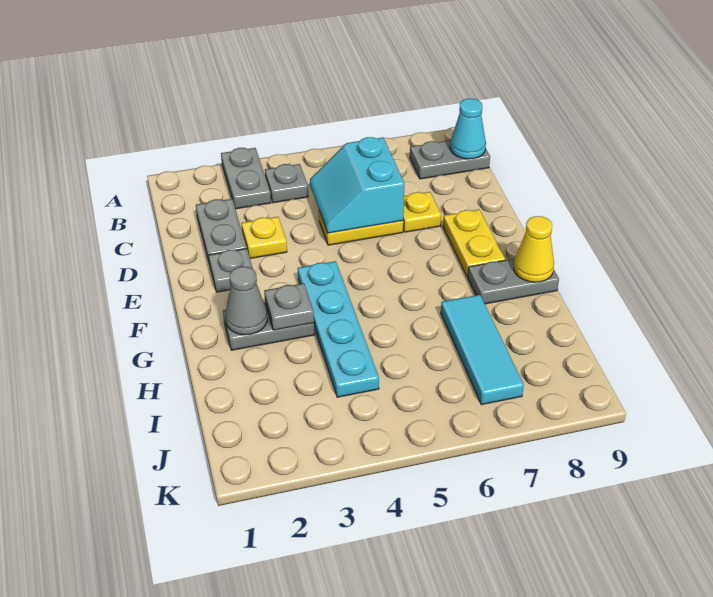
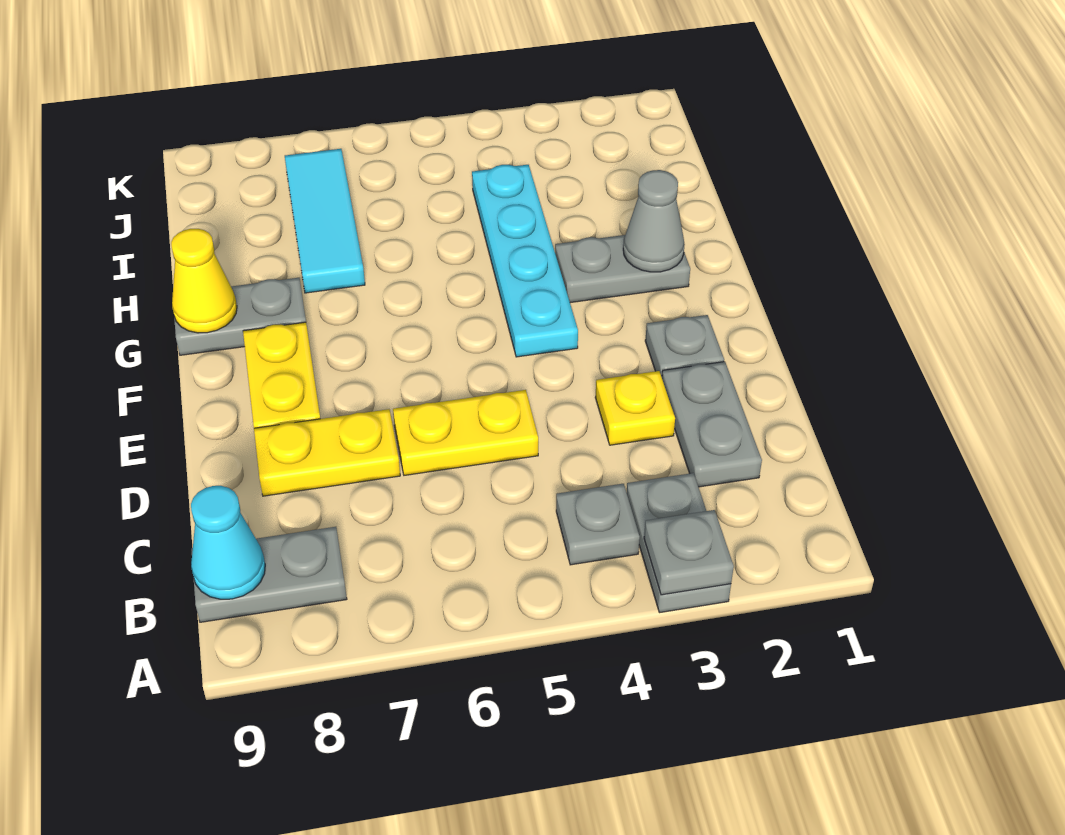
cyan 2x2 slope [310,137,405,233] -> none
yellow 1x1 plate [403,192,441,232] -> yellow 1x2 plate [254,409,400,496]
grey 1x1 plate [264,283,314,330] -> grey 1x1 plate moved to [644,510,734,595]

